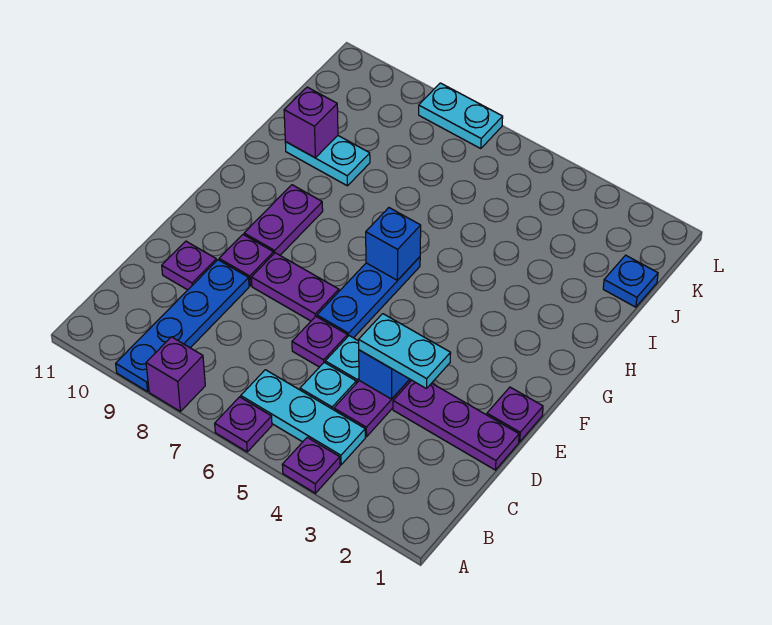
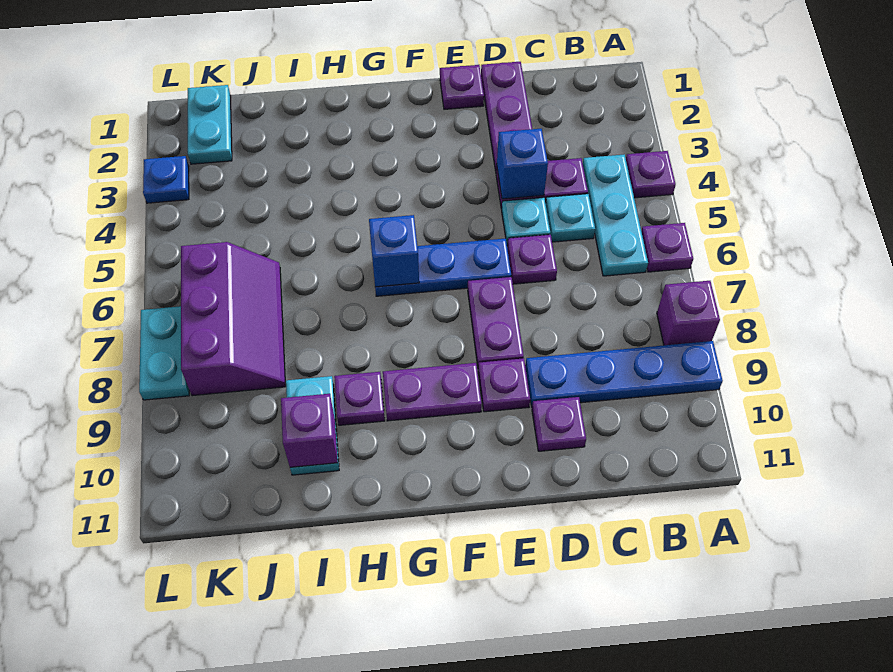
cyan 1x2 plate [359,314,451,389] -> cyan 1x2 plate moved to [188,85,232,164]
none -> purple 1x1 plate [334,372,385,425]
blue 1x1 plate [603,255,658,307] -> blue 1x1 plate moved to [143,156,189,203]
none -> purple 2x3 slope [181,242,286,396]

